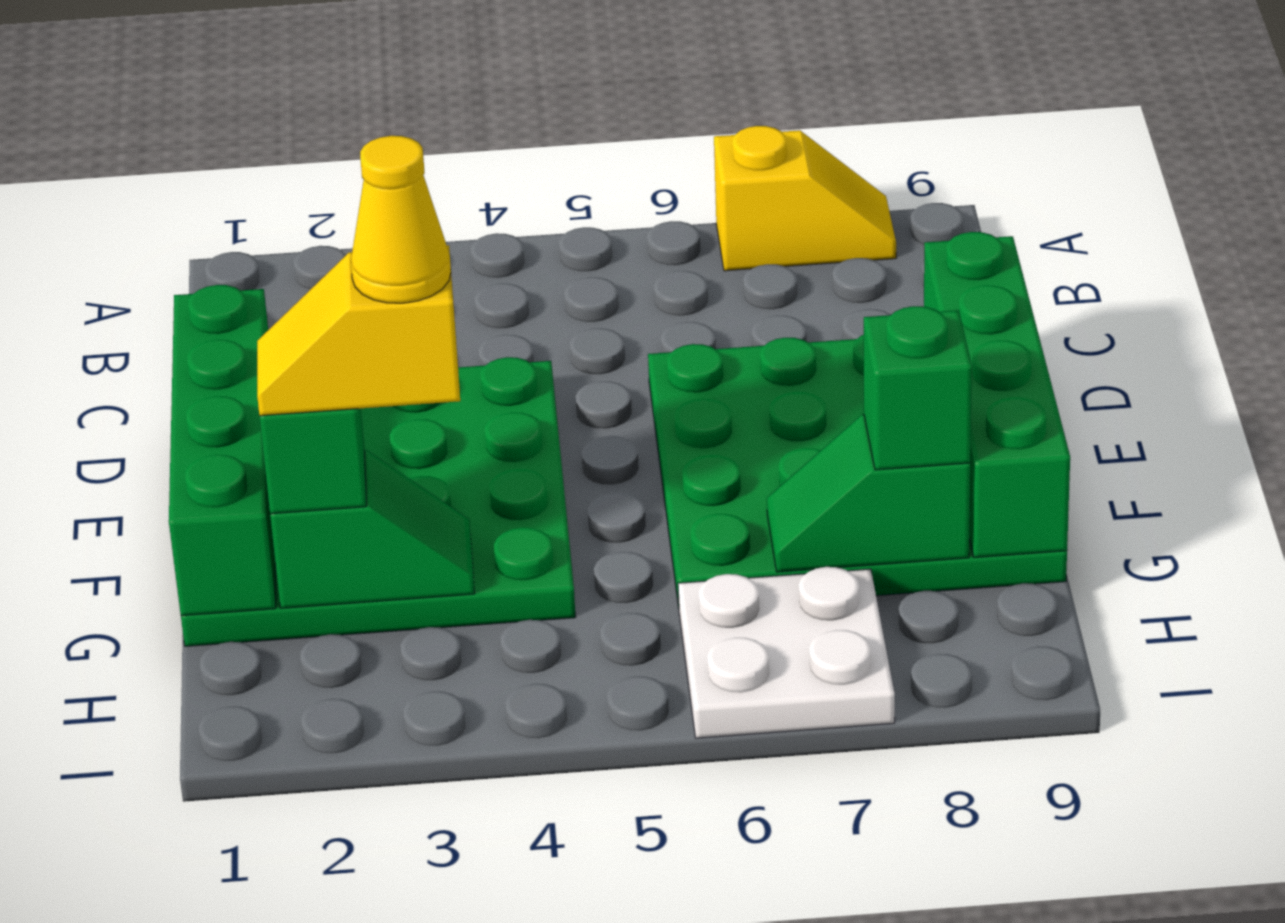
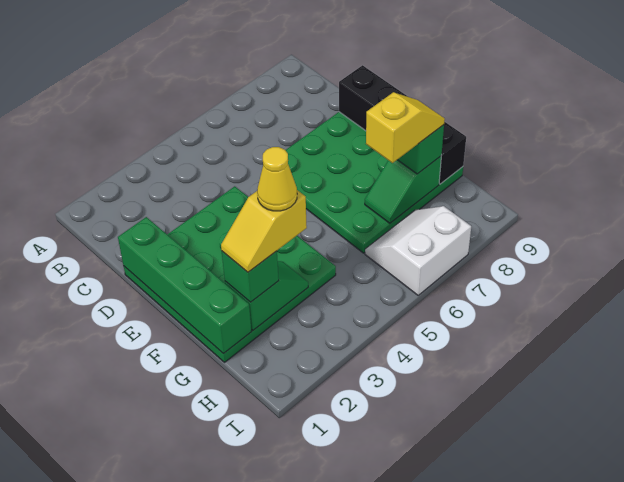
yellow 1x2 slope [714,126,896,271] -> yellow 1x2 slope moved to [366,92,445,163]
green 1x4 brick [924,232,1070,557] -> black 1x4 brick [339,65,466,184]
white 2x2 plate [678,567,895,738] -> white 2x2 slope [365,206,471,295]

